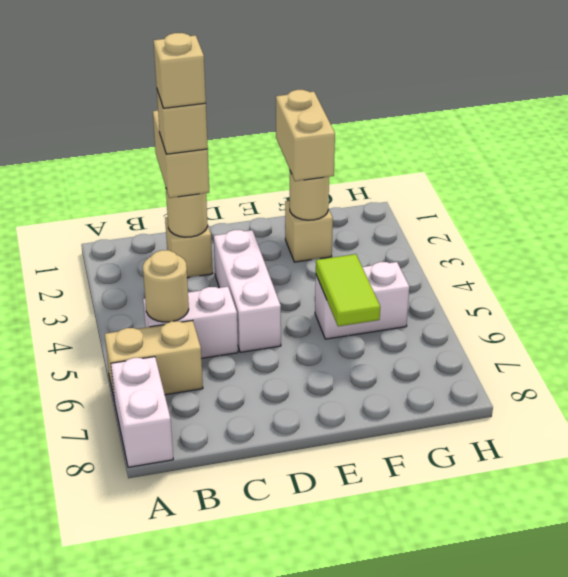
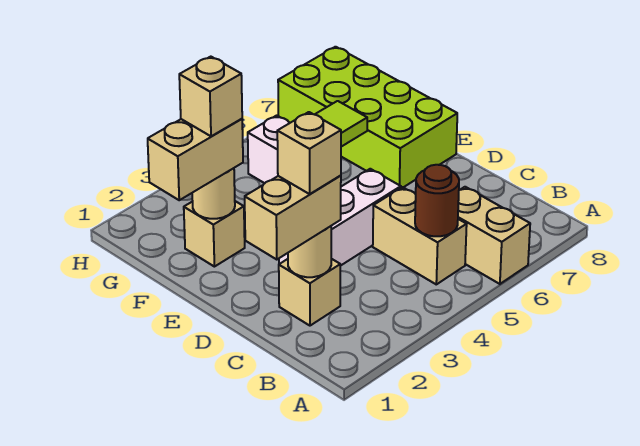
white 1x2 brick [111,357,173,467] -> none
white 1x2 brick [143,287,238,358] -> tan 1x2 brick [373,187,467,284]
tan 1x1 round brick [143,250,189,322] -> brown 1x1 round brick [415,165,459,236]
tan 1x1 brick [153,33,206,108] -> tan 1x1 brick moved to [179,57,242,136]
none -> lime 2x4 brick [278,47,457,188]

